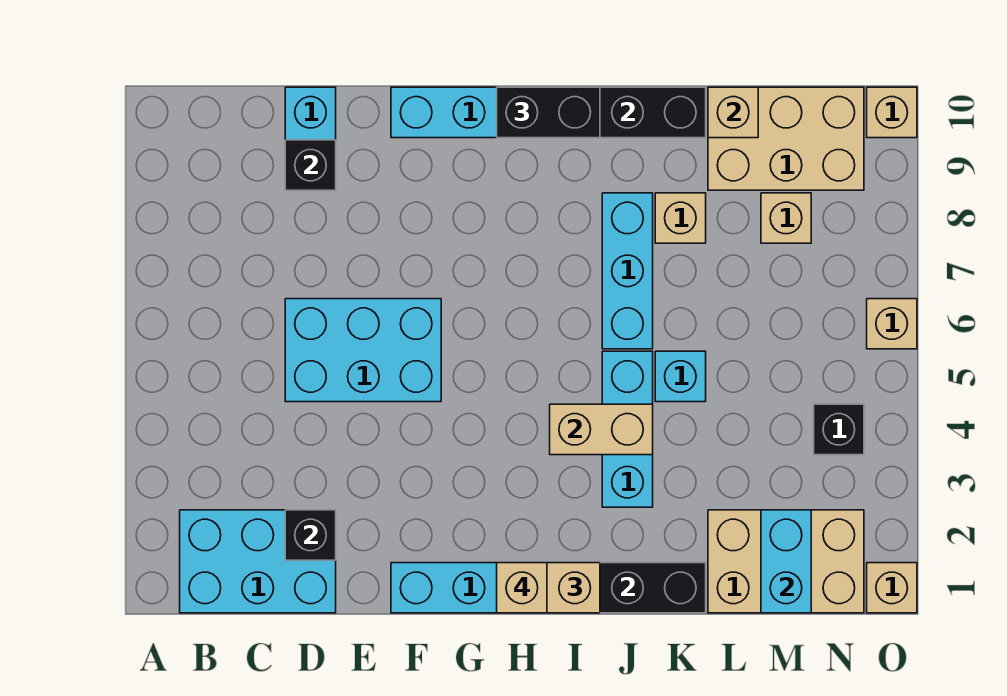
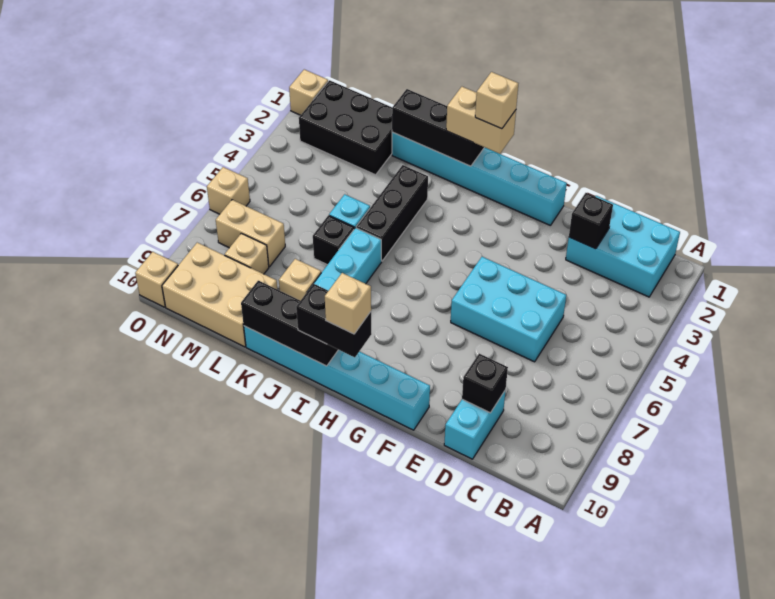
tan 1x2 brick [550,404,653,455] -> tan 1x2 brick moved to [216,200,285,267]
cyan 1x3 brick [602,351,653,507] -> black 1x3 brick [356,165,428,261]
tan 2x3 brick [708,510,864,613] -> black 2x3 brick [299,80,392,175]
tan 1x1 brick [708,87,758,138] -> tan 1x1 brick moved to [325,273,371,334]
cyan 1x2 brick [761,510,811,613] -> none
black 1x1 brick [814,404,864,455] -> black 1x1 brick moved to [313,215,354,265]

